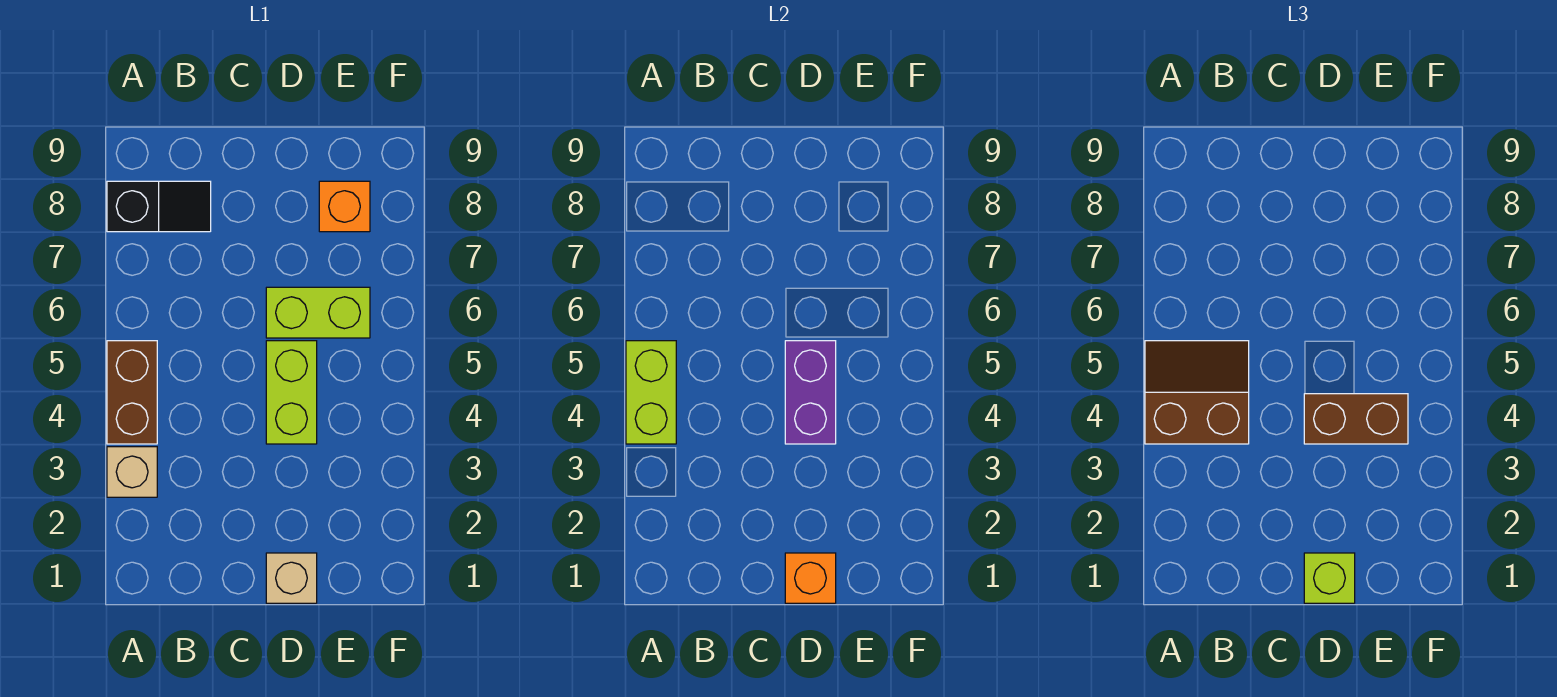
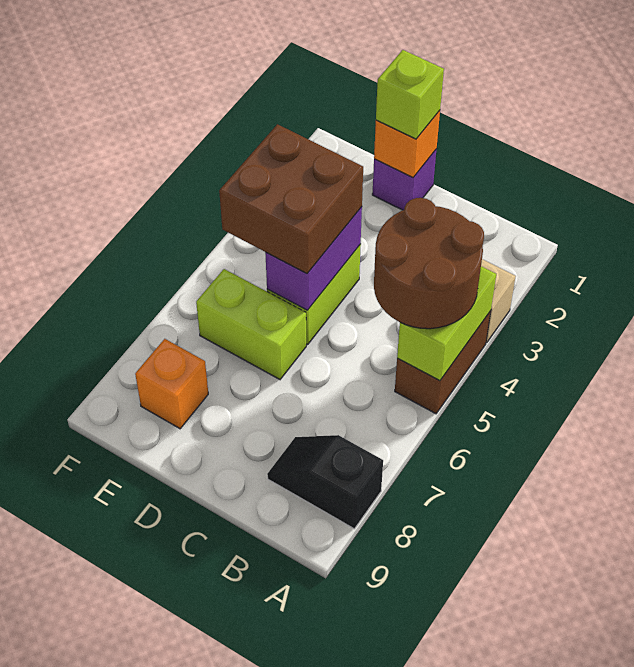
brown 2x2 slope [1145,341,1249,444] -> brown 2x2 round brick [374,198,484,329]
tan 1x1 brick [266,553,317,603] -> purple 1x1 brick [372,150,436,210]
brown 1x2 brick [1304,394,1408,444] -> brown 2x2 brick [219,124,363,273]

